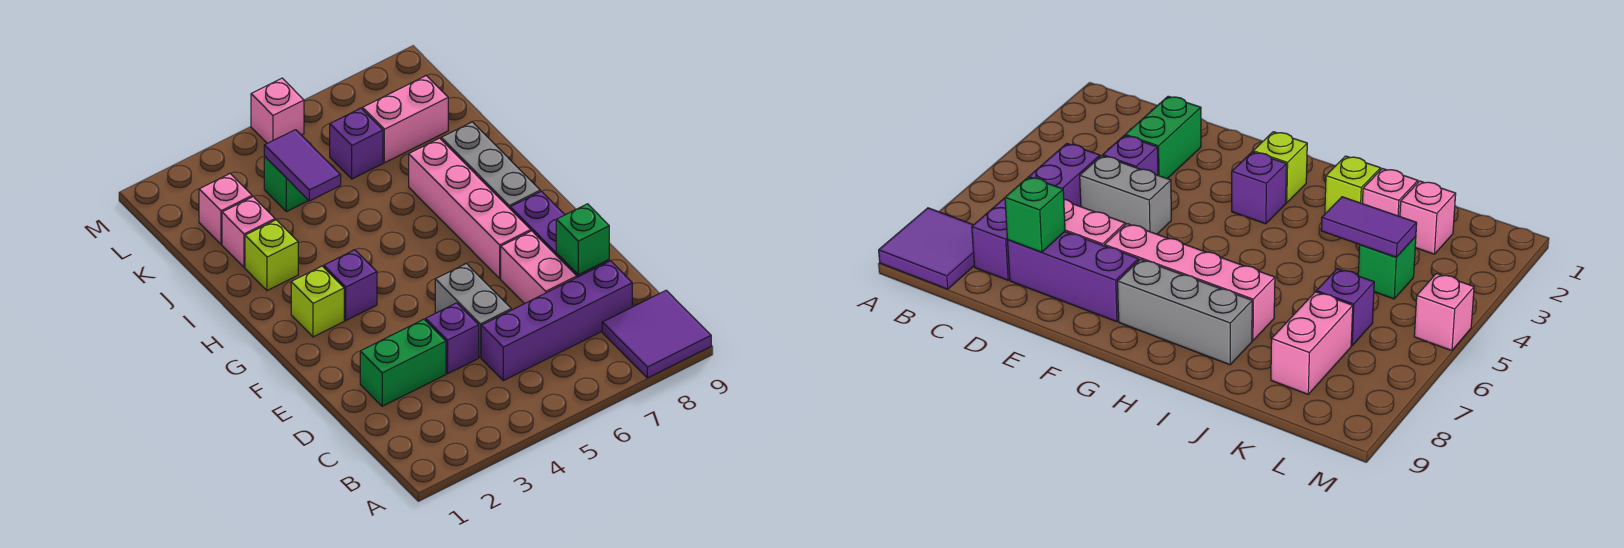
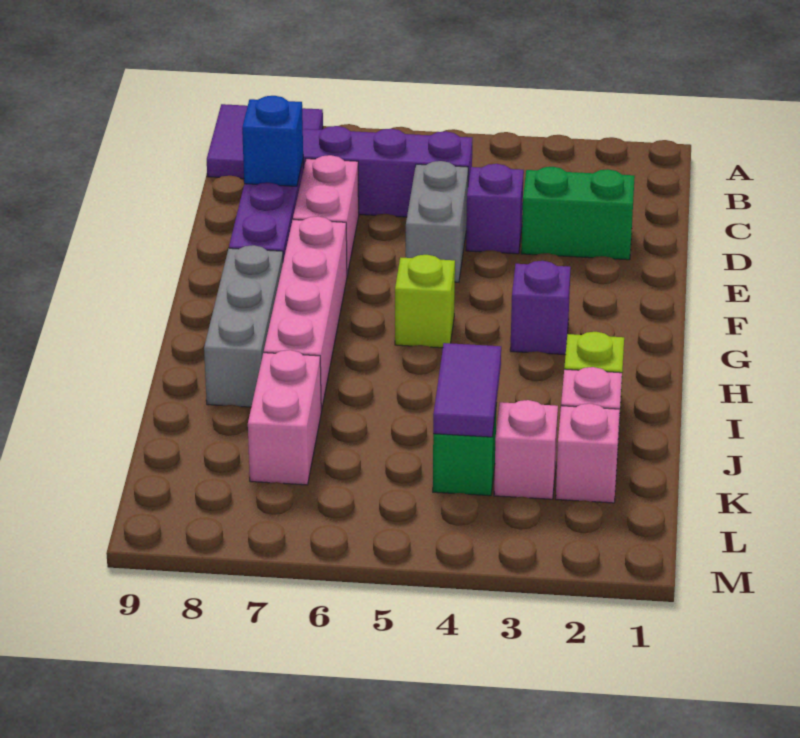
green 1x1 brick [556,204,609,275] -> blue 1x1 brick [242,96,303,186]
lime 1x1 brick [291,266,344,337] -> lime 1x1 brick moved to [395,255,455,348]
purple 1x1 brick [330,108,383,179] -> none
pink 1x2 brick [363,76,448,163] -> pink 1x2 brick turned to [248,350,321,485]
pink 1x1 brick [251,78,304,143] -> pink 1x1 brick moved to [494,400,558,499]

